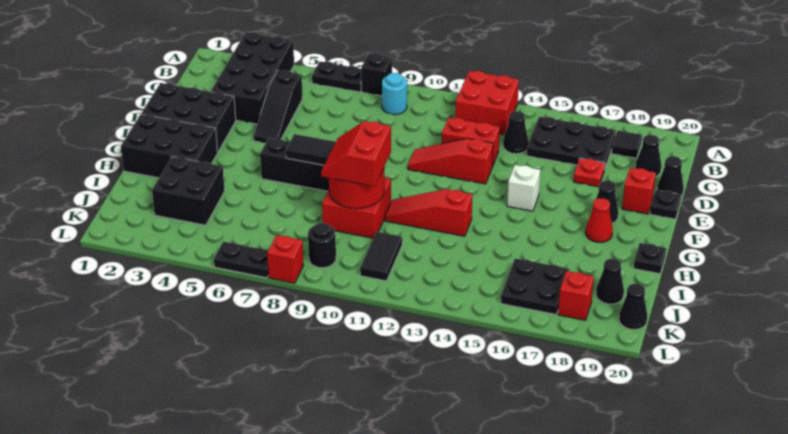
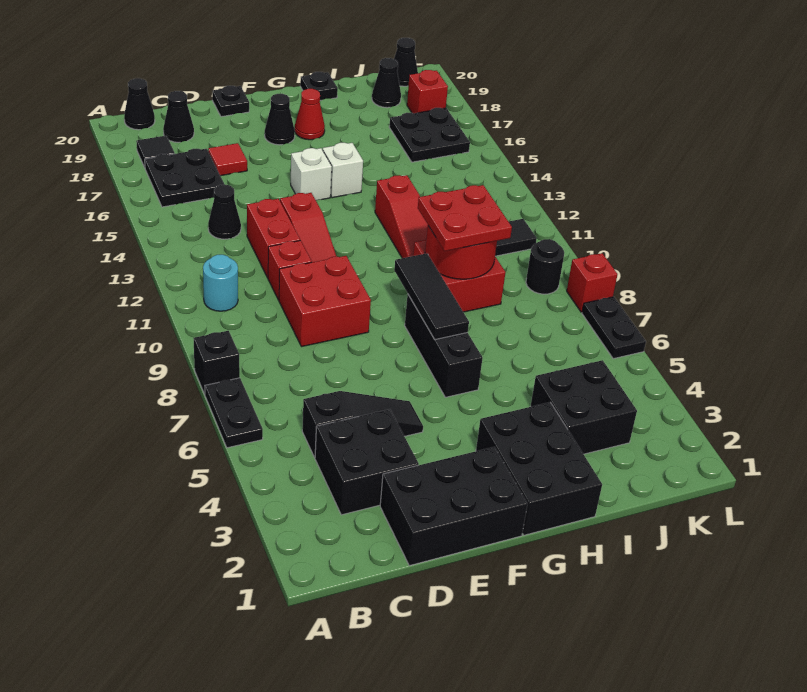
black 2x4 brick [211,32,294,124] -> black 2x2 brick [315,409,419,515]
red 2x2 brick [455,71,519,135] -> red 2x2 brick moved to [279,256,371,347]
cyan 1x1 round brick [382,73,407,115] -> cyan 1x1 round brick moved to [203,255,238,311]
black 2x3 plate [526,117,616,168] -> black 2x2 plate [145,149,225,207]
red 1x1 plate [574,158,605,187] -> red 1x1 tile [208,143,247,176]
black 1x1 cone [657,156,684,196] -> black 1x1 cone moved to [124,78,155,130]
black 2x3 brick [141,83,236,152] -> black 2x3 brick turned to [380,447,527,566]
red 1x1 brick [622,168,656,214] -> red 1x1 brick moved to [268,240,312,300]
none -> white 1x1 brick [323,143,363,198]
red 2x2 slope [321,121,391,187] -> red 2x2 plate [418,185,512,251]

